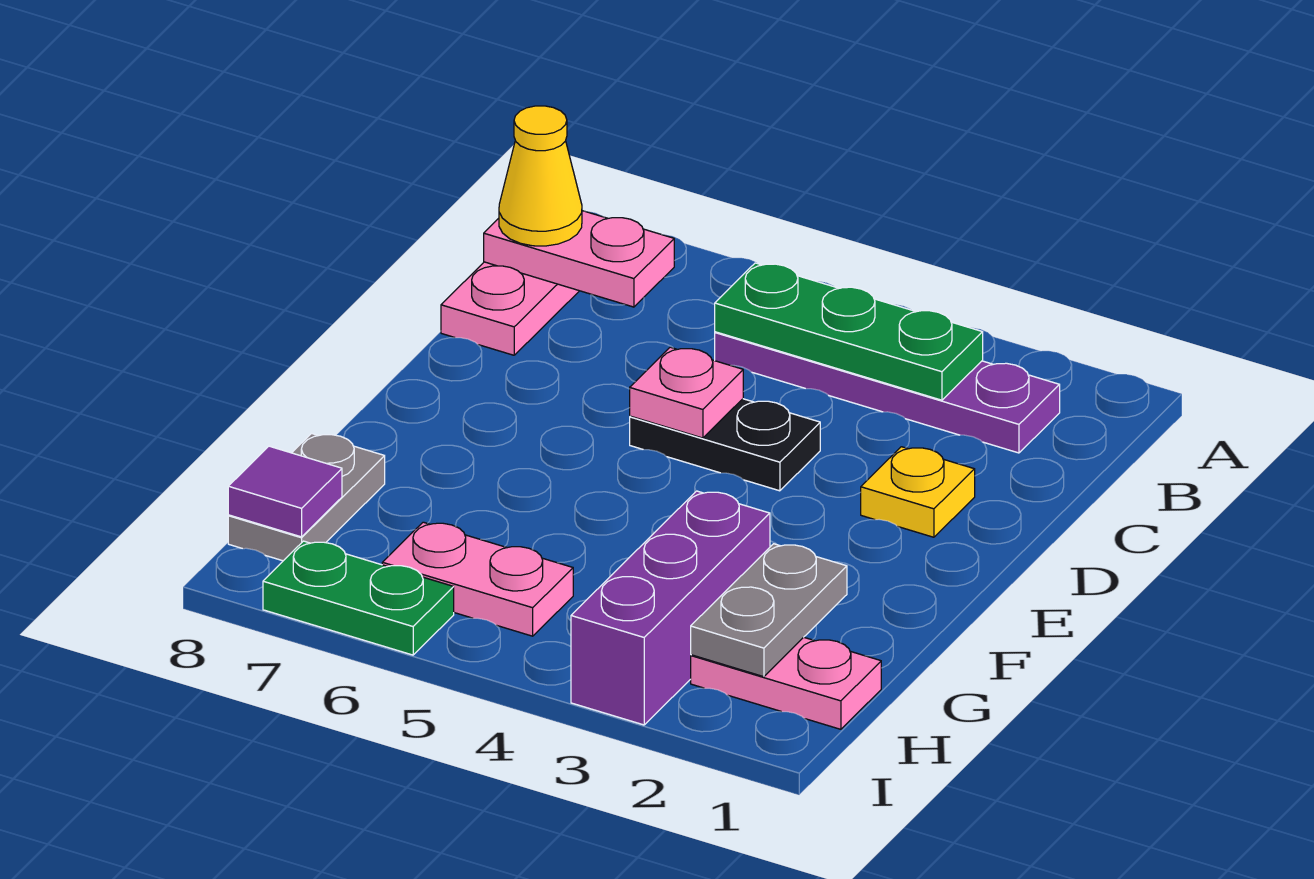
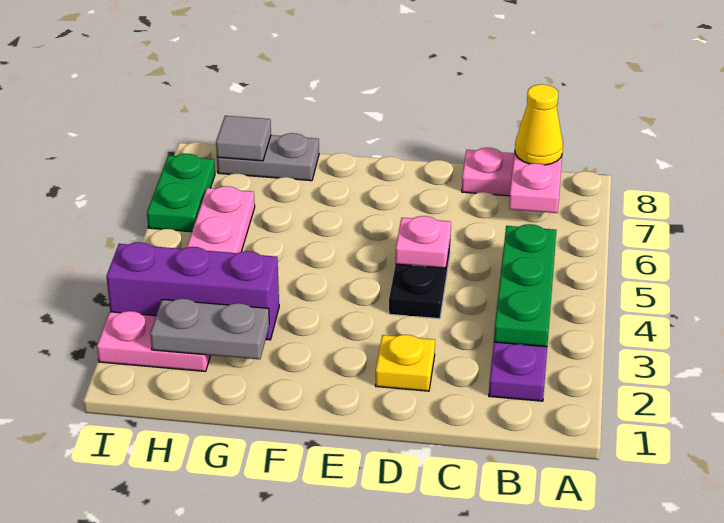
pink 1x2 plate [691,637,881,729] -> pink 1x2 plate turned to [97,311,211,371]
purple 1x1 tile [228,446,342,537] -> grey 1x1 tile [216,116,271,161]

